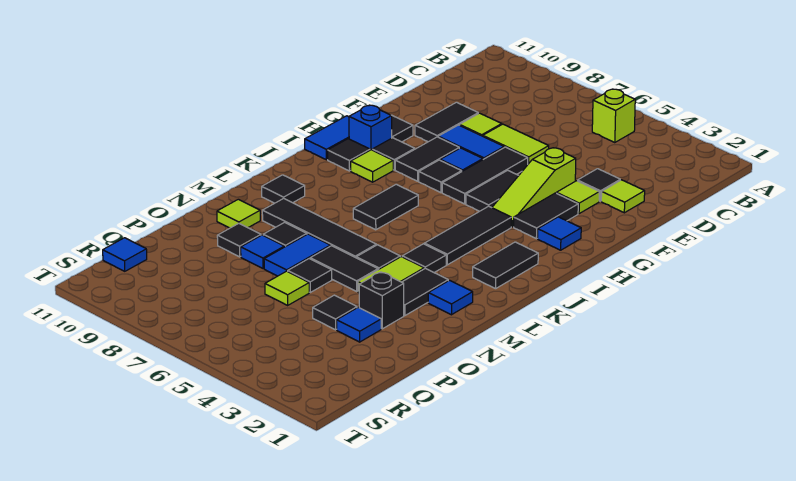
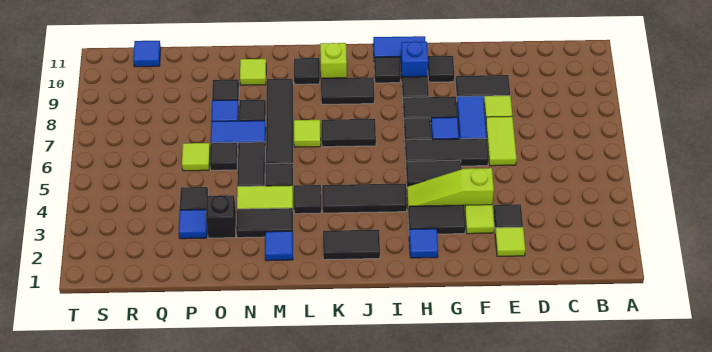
lime 1x1 brick [592,89,635,143] -> lime 1x1 brick moved to [320,43,347,78]
lime 1x1 tile [351,150,393,182] -> lime 1x1 tile moved to [294,120,321,147]
none -> black 1x2 tile [321,77,374,104]

